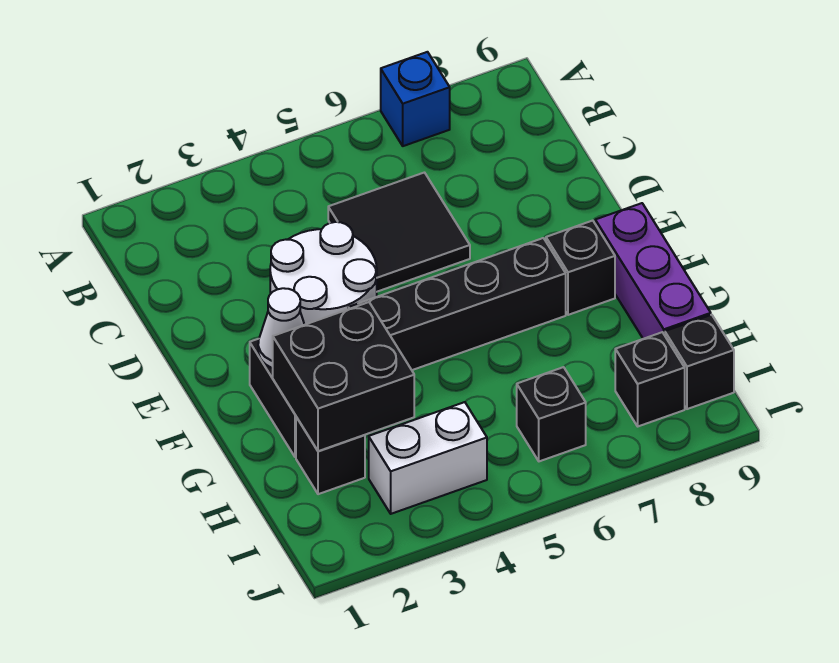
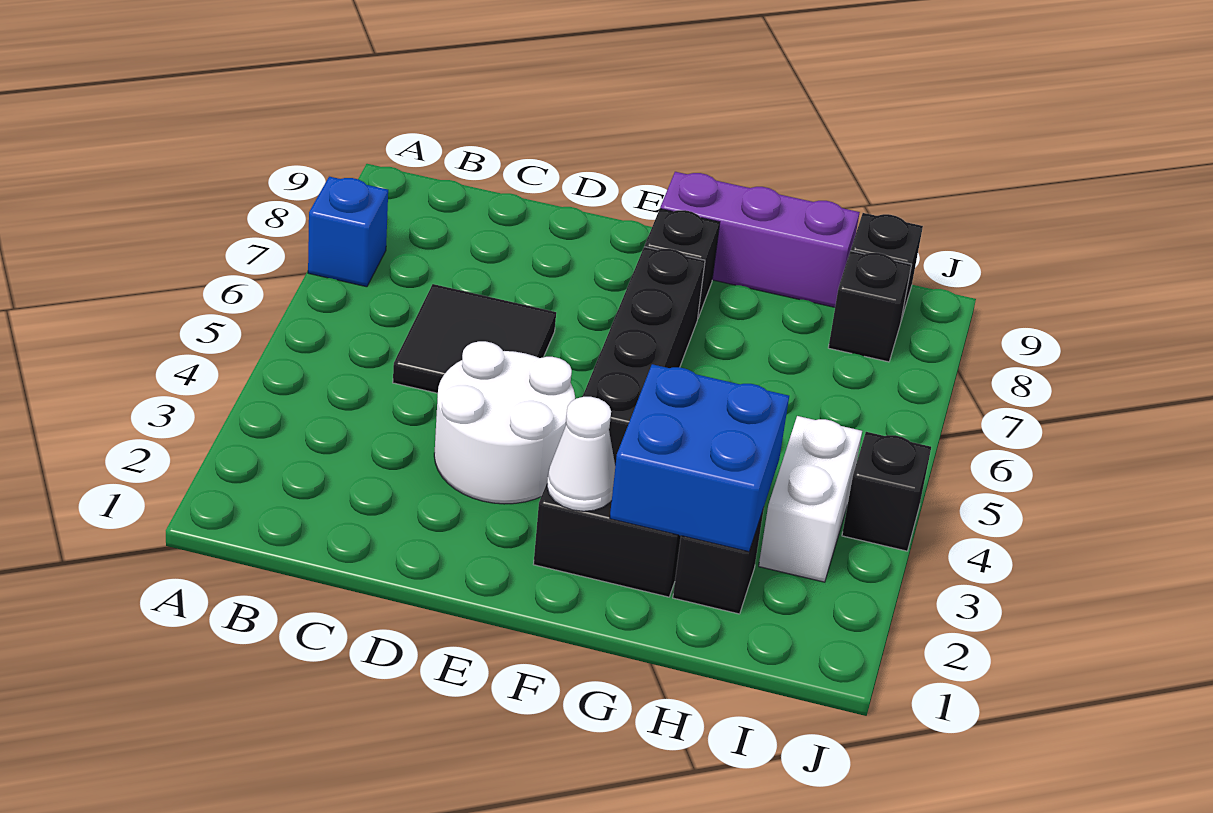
black 2x2 brick [273,302,414,451] -> blue 2x2 brick [610,364,789,552]
black 1x1 brick [517,367,586,461] -> black 1x1 brick moved to [842,432,931,551]

